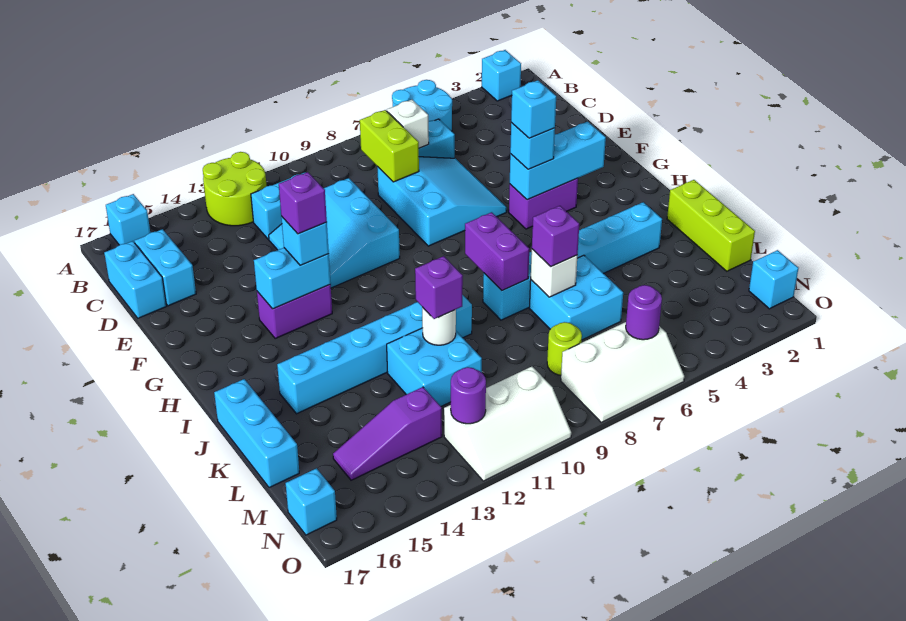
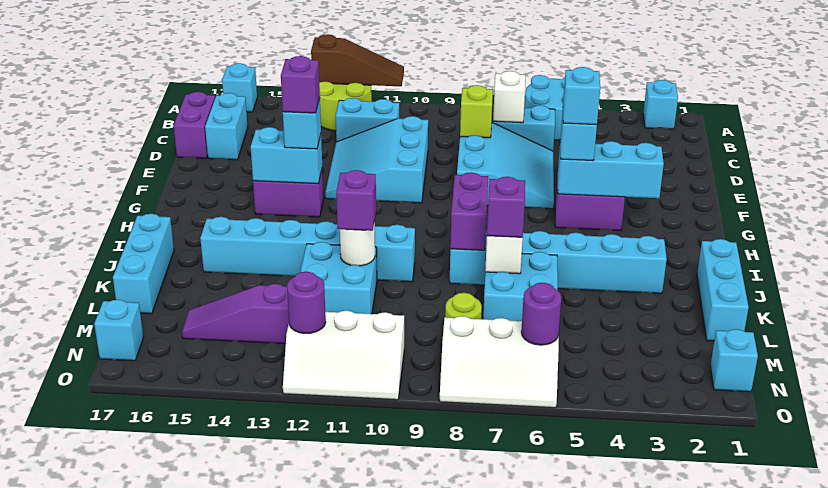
none -> brown 1x3 slope [311,34,404,86]
lime 1x2 brick [360,110,419,182] -> lime 1x1 brick [460,85,493,138]
cyan 1x2 brick [104,241,166,318] -> purple 1x2 brick [174,92,215,158]
lime 1x3 brick [667,180,755,271] -> cyan 1x3 brick [697,239,749,341]

